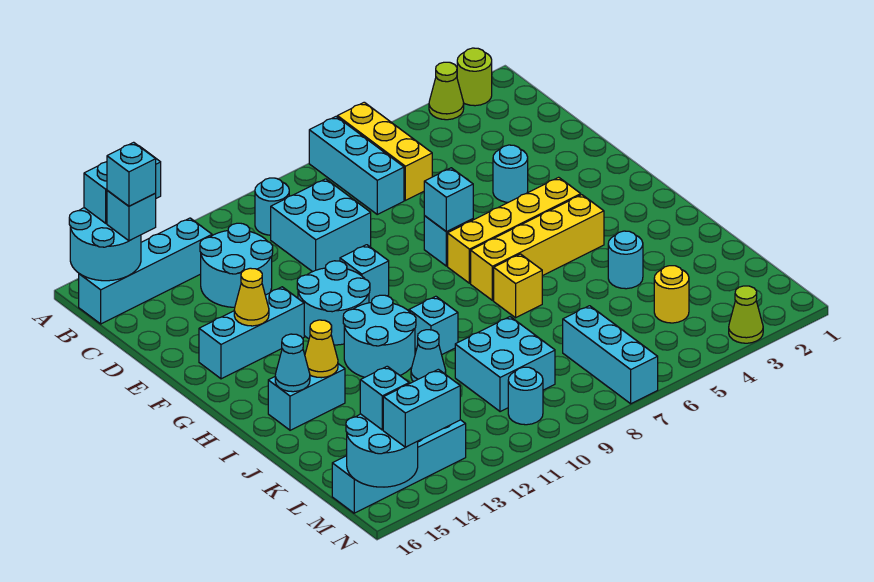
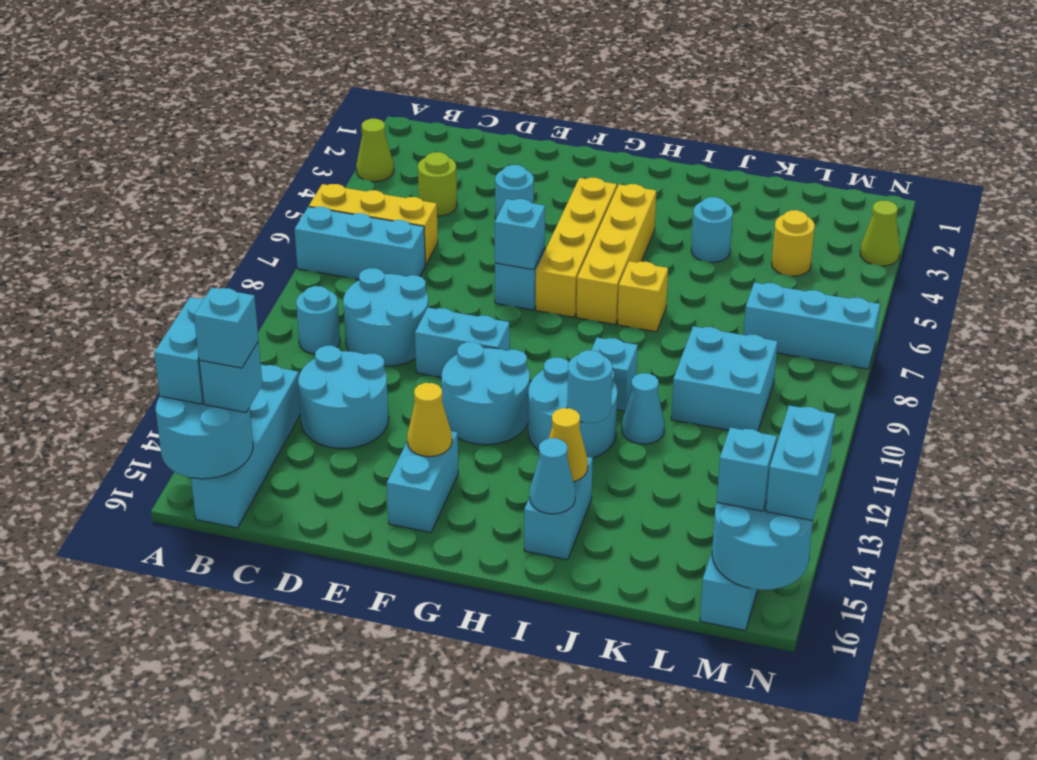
lime 1x1 round brick [457,48,492,106] -> lime 1x1 round brick moved to [418,152,457,216]
cyan 2x2 brick [271,179,371,272] -> cyan 2x2 round brick [343,268,428,366]
cyan 1x1 brick [340,245,389,303] -> cyan 1x2 brick [415,308,510,378]
cyan 1x3 brick [199,287,304,379] -> cyan 1x2 brick [387,431,458,532]
cyan 1x1 round brick [508,367,543,425] -> cyan 1x1 round brick moved to [567,350,612,423]

